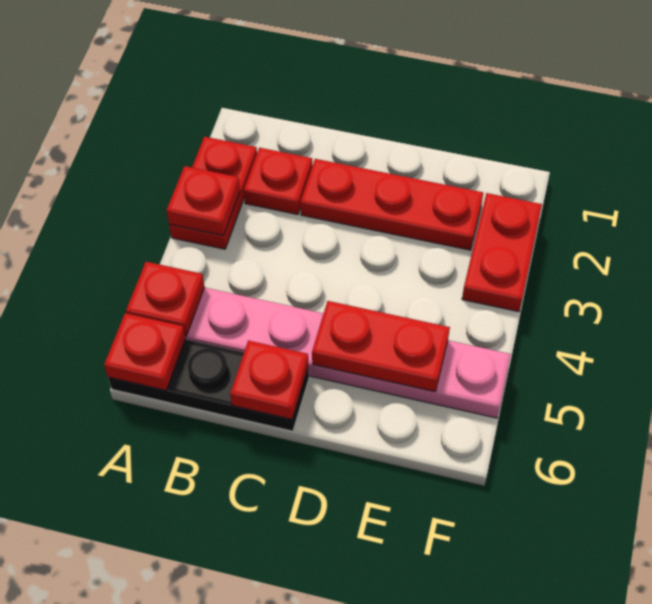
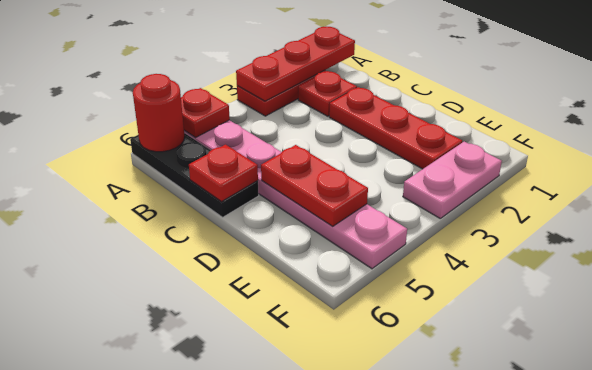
red 1x1 plate [166,166,240,236] -> red 1x3 plate [236,27,355,101]
red 1x1 plate [104,313,186,390] -> red 1x1 round brick [133,74,185,152]
red 1x2 plate [462,193,542,312] -> pink 1x2 plate [403,142,502,218]

